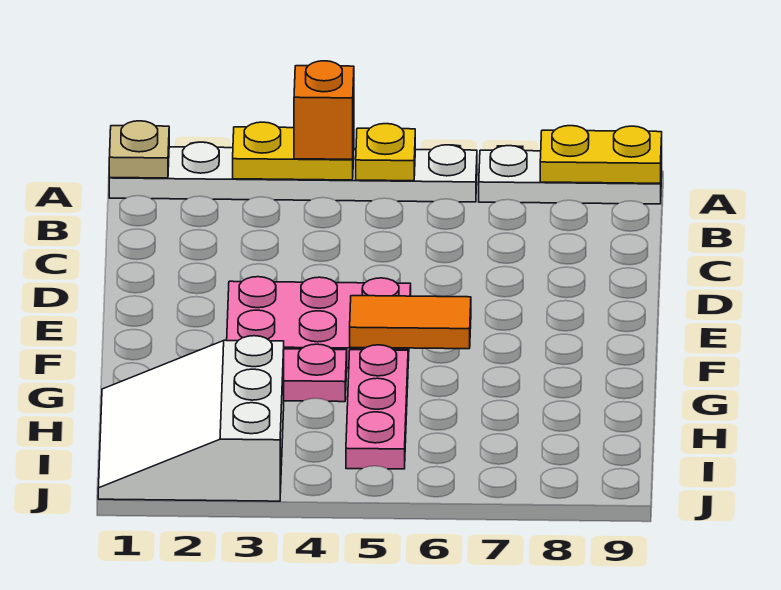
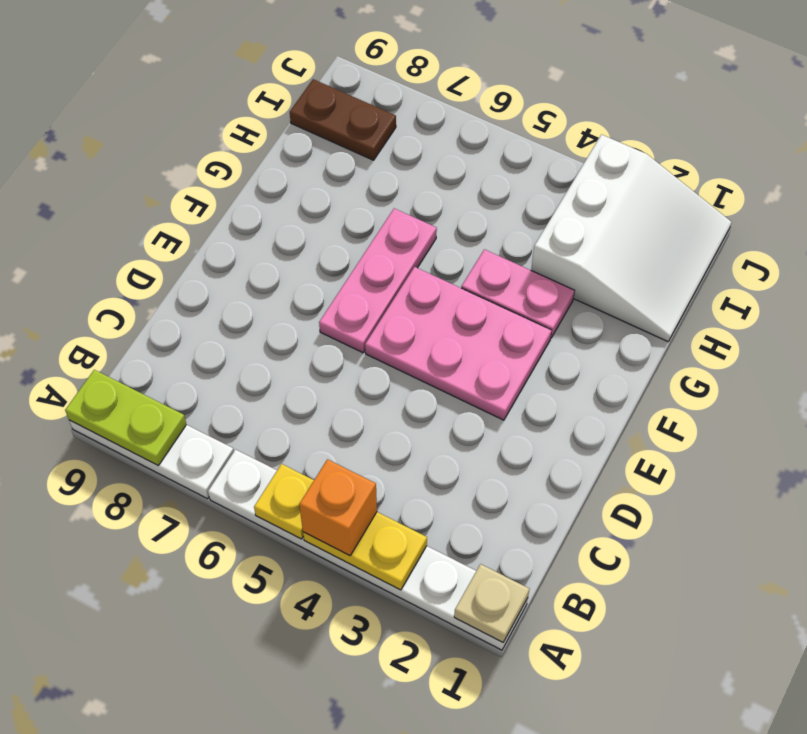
yellow 1x2 plate [540,126,662,183] -> lime 1x2 plate [65,370,186,466]
orange 1x2 tile [350,296,471,349] -> none
pink 1x3 plate [346,345,408,469] -> pink 1x3 plate moved to [319,208,437,353]
none -> brown 1x2 plate [290,79,396,160]

